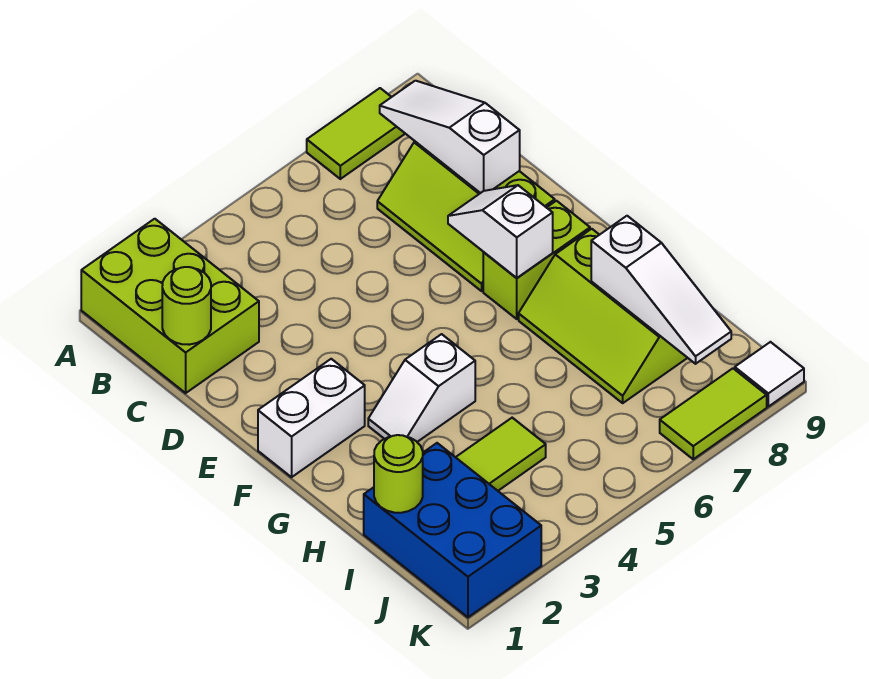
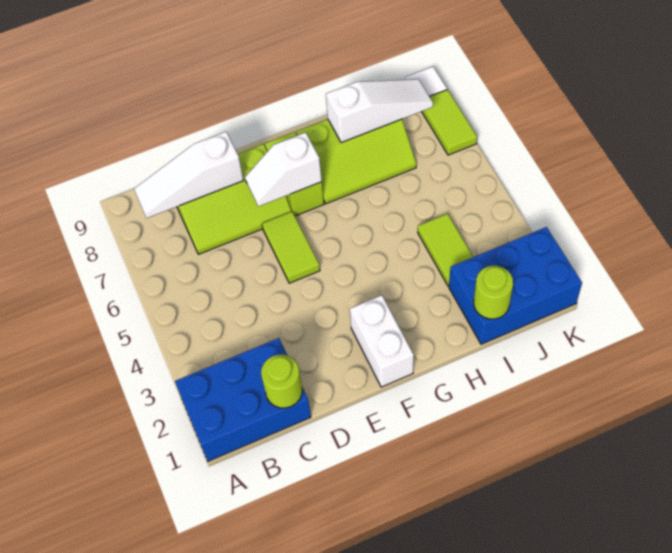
lime 2x3 brick [81,219,259,393] -> blue 2x3 brick [175,338,311,461]
lime 1x2 tile [307,88,405,179] -> lime 1x2 tile moved to [262,211,320,283]
white 1x2 slope [368,334,475,442] -> none

